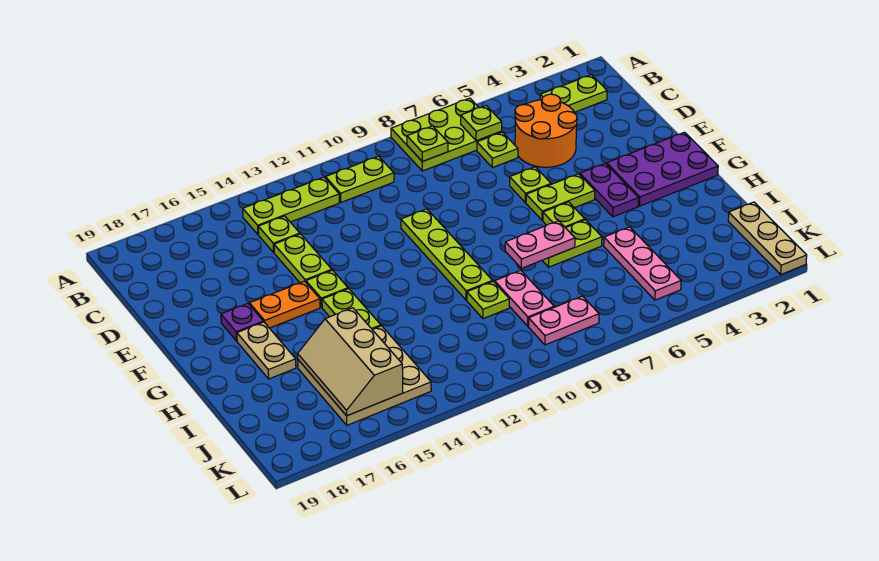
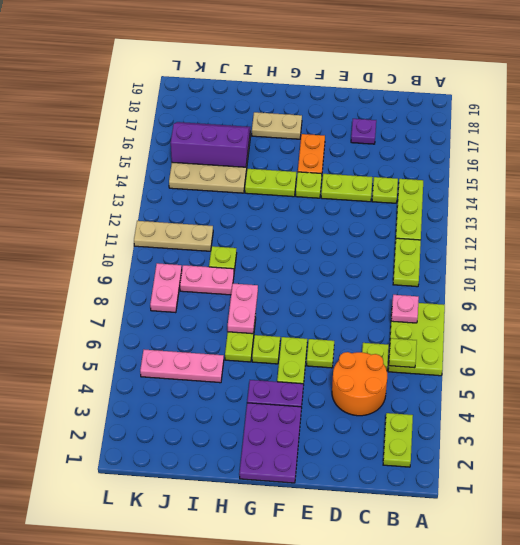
lime 1x1 plate [407,126,448,161] -> pink 1x1 plate [391,295,419,323]
lime 1x4 plate [401,209,492,300] -> none
purple 1x1 plate [221,304,263,341] -> purple 1x1 plate moved to [351,119,376,144]
tan 2x3 slope [298,308,403,416] -> purple 2x3 slope [171,122,250,167]
tan 1x3 plate [728,202,807,274] -> tan 1x3 plate moved to [134,221,213,251]

